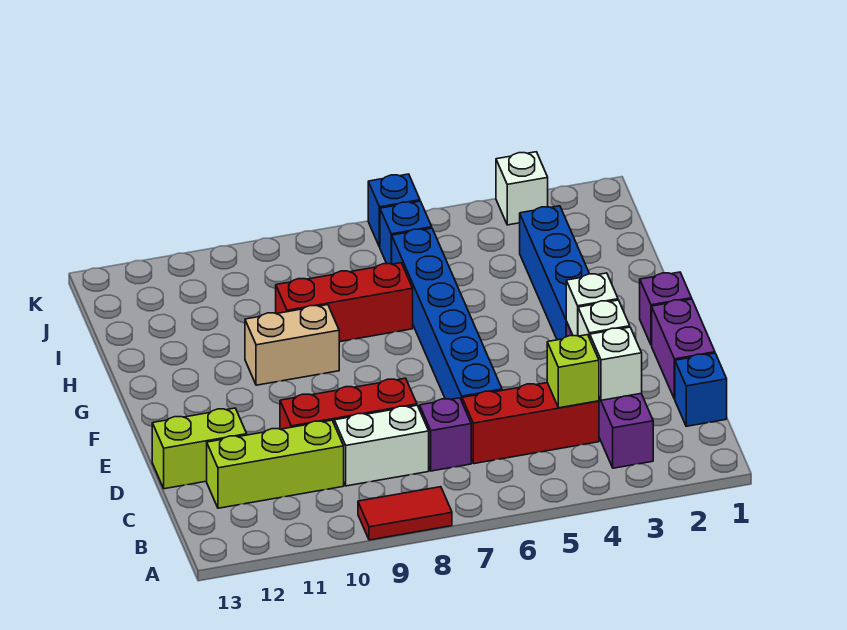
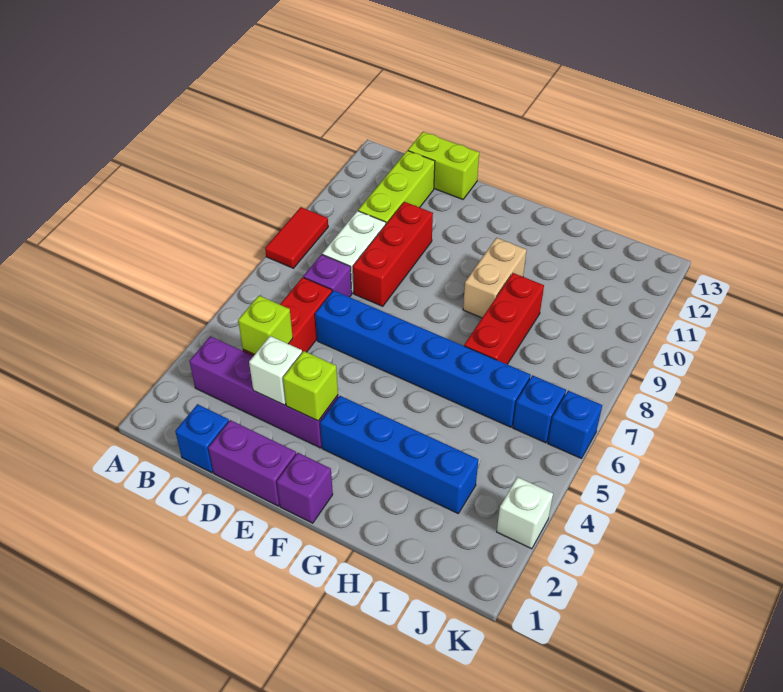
white 1x1 brick [590,327,642,400] -> none
lime 1x2 brick [152,408,247,489] -> lime 1x2 brick turned to [408,132,479,199]
white 1x1 brick [566,273,618,336] -> lime 1x1 brick [283,351,338,421]

